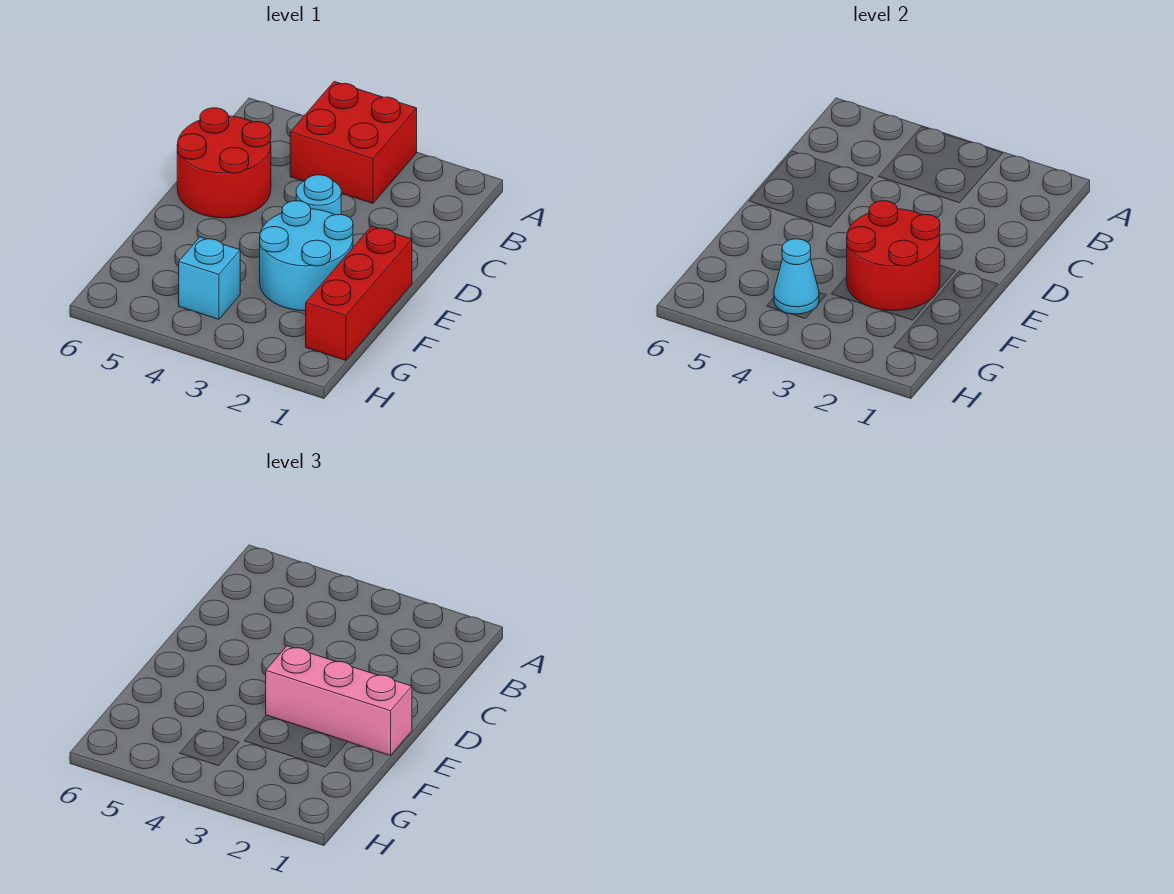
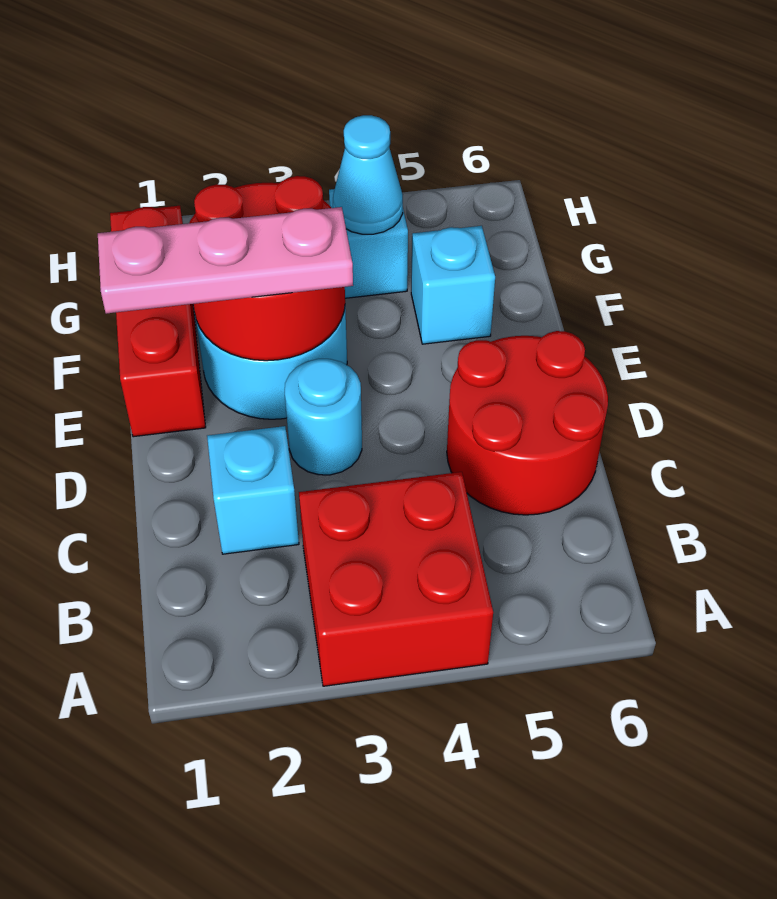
none -> cyan 1x1 brick [207,426,299,554]
pink 1x3 brick [266,646,412,756] -> pink 1x3 plate [98,207,353,314]
none -> cyan 1x1 brick [411,226,495,344]

